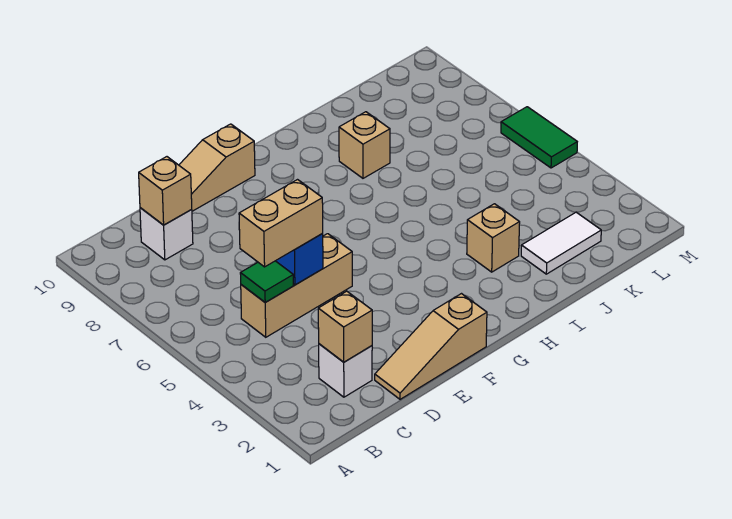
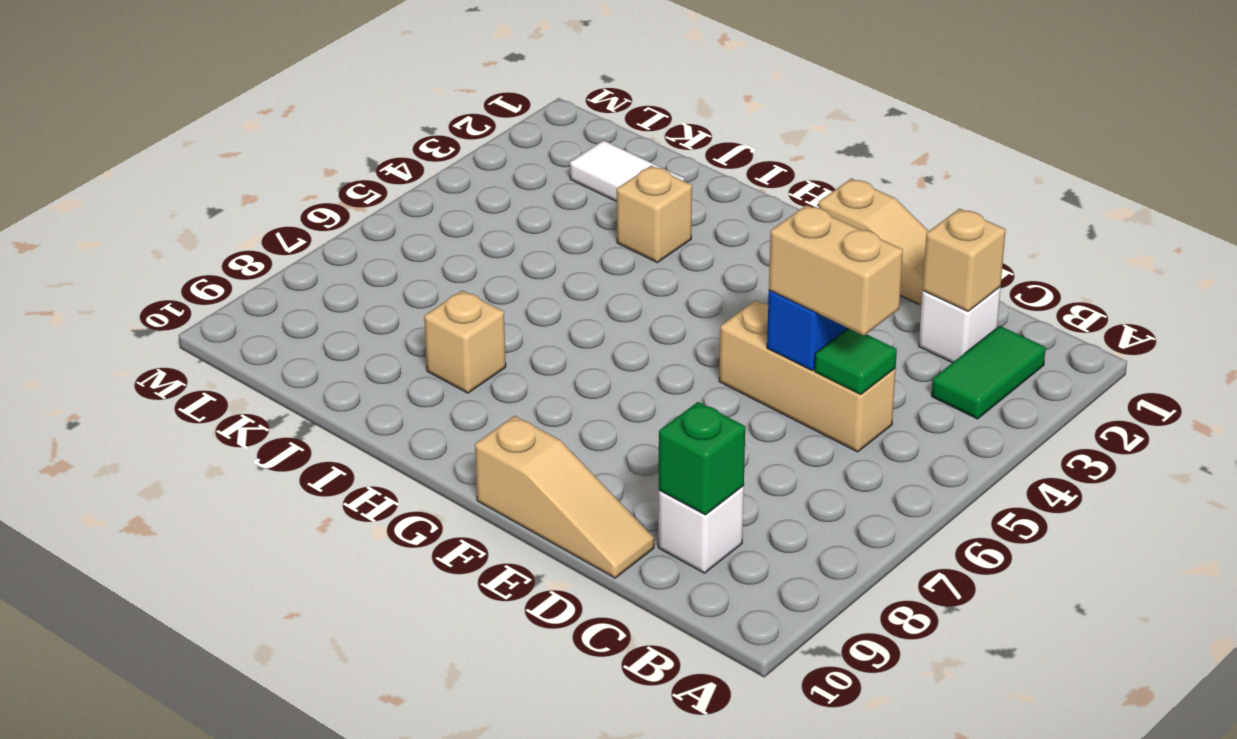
tan 1x1 brick [139,157,192,225] -> green 1x1 brick [659,402,745,515]
green 1x2 tile [501,107,577,168] -> green 1x2 tile moved to [932,326,1046,419]

